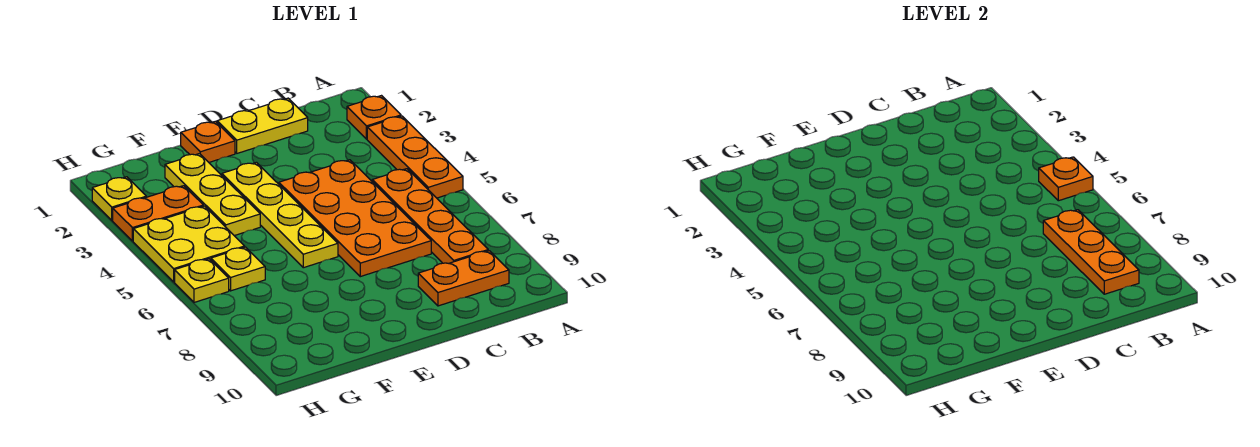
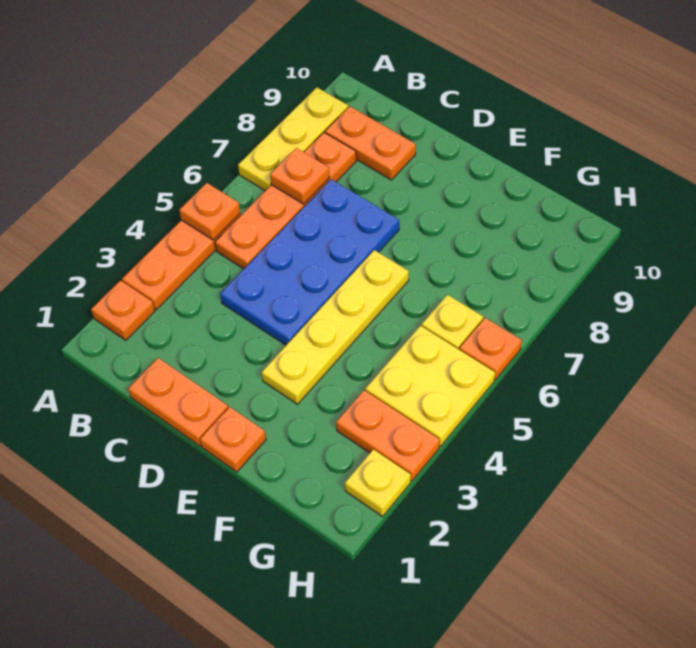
orange 1x3 plate [1043,210,1139,294] -> orange 1x1 plate [270,148,329,204]
yellow 1x2 plate [217,98,308,153] -> orange 1x2 plate [128,358,228,446]
orange 2x4 plate [279,160,431,277] -> blue 2x4 plate [220,179,399,345]
yellow 1x3 plate [165,154,260,236] -> yellow 1x3 plate moved to [238,87,348,191]
yellow 1x1 plate [175,259,229,302] -> orange 1x1 plate [460,318,522,380]

